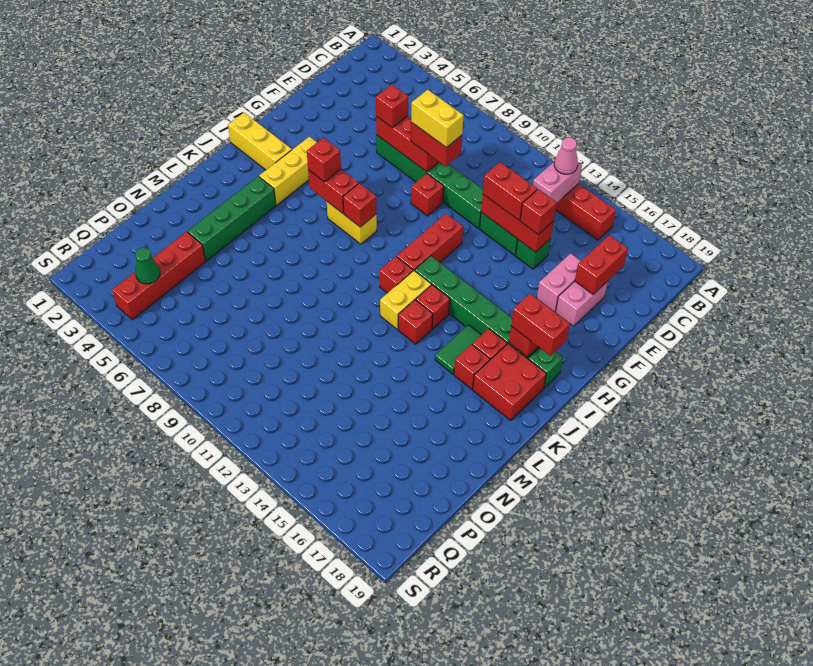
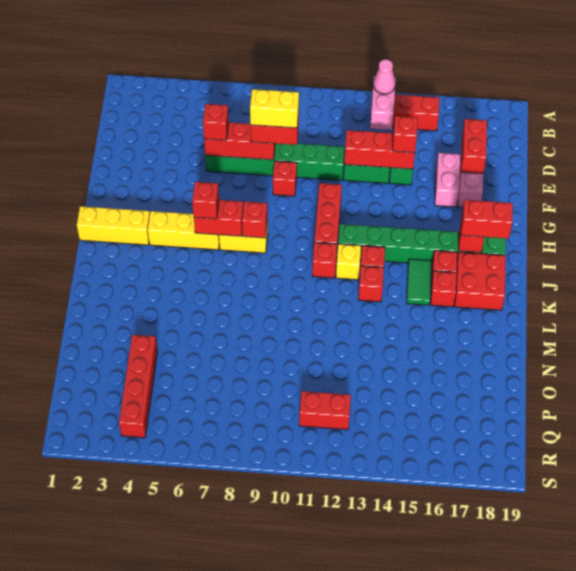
red 1x2 brick [483,162,537,220] -> red 1x2 brick moved to [299,391,351,430]
yellow 1x3 brick [259,137,317,205] -> yellow 1x3 brick turned to [148,211,220,250]
yellow 1x2 brick [380,271,431,329] -> yellow 1x1 brick [336,244,361,280]
green 1x4 brick [188,176,276,261] -> none
green 1x1 cone [135,248,160,284] -> none

